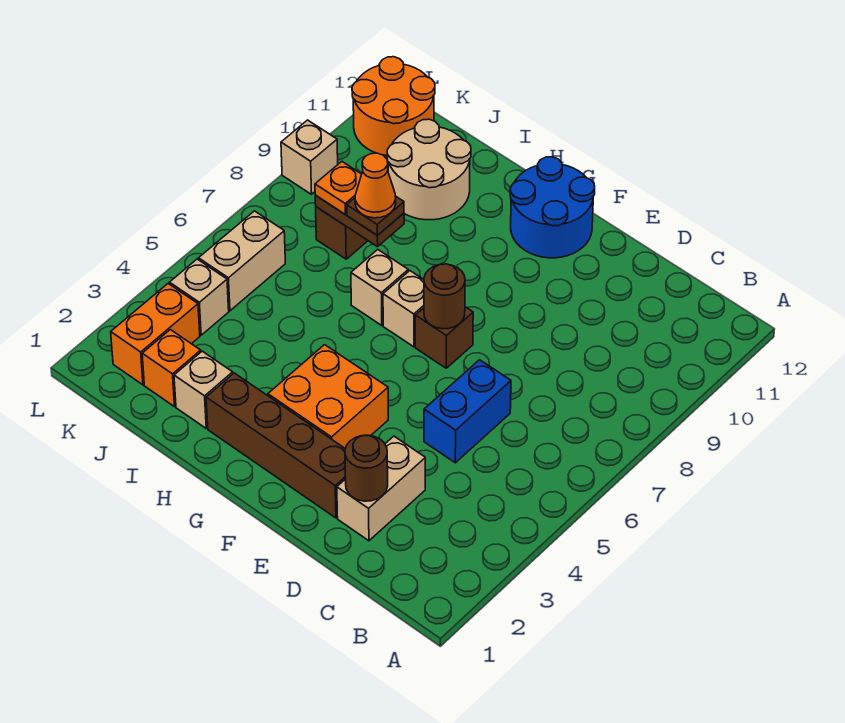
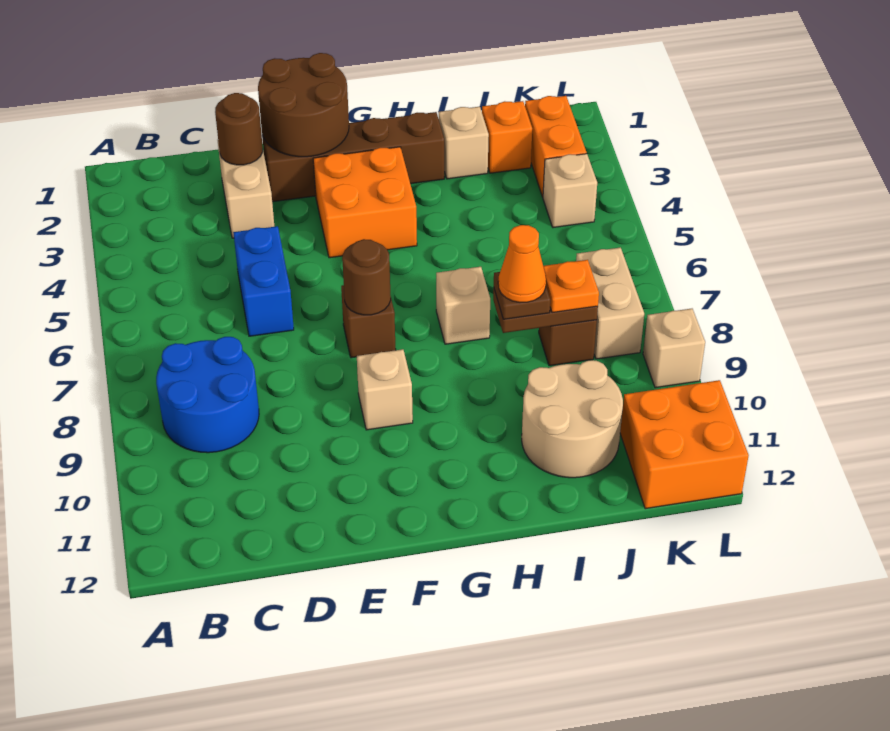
none -> brown 2x2 round brick [258,53,349,157]
blue 2x2 round brick [510,157,595,258] -> blue 2x2 round brick moved to [156,337,259,453]
tan 1x1 brick [383,271,424,347] -> tan 1x1 brick moved to [357,349,413,430]
tan 1x2 brick [199,211,285,311] -> tan 1x2 brick moved to [576,247,644,359]
orange 2x2 round brick [352,57,435,155] -> orange 2x2 brick [620,380,749,509]

